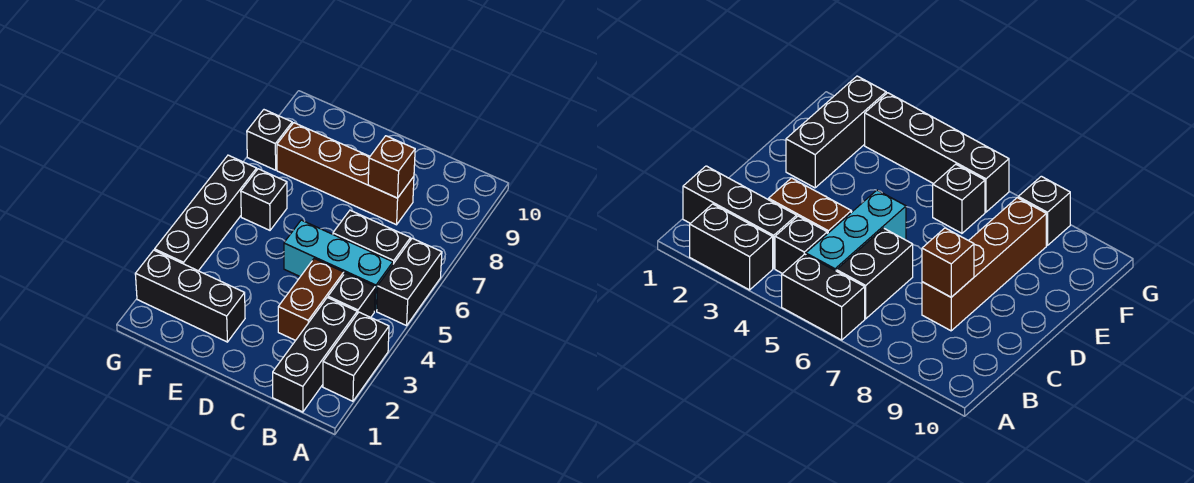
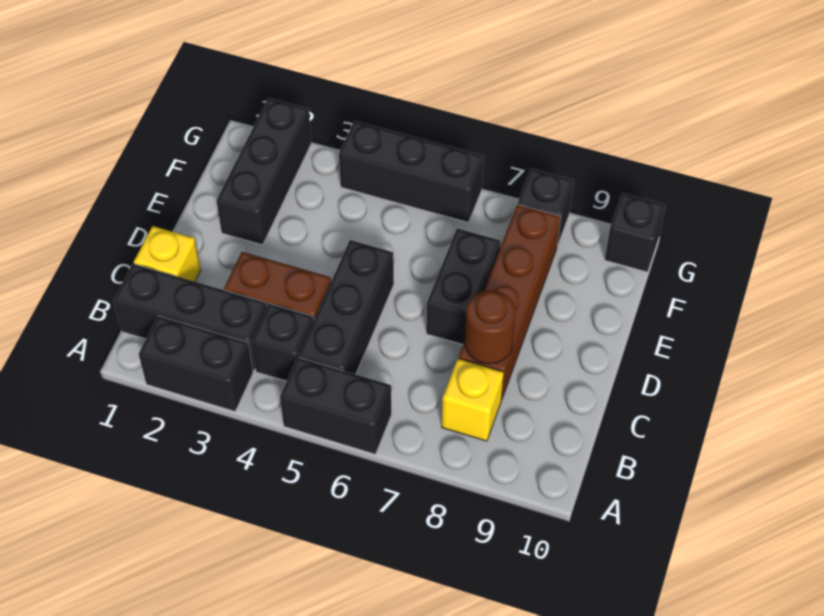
cyan 1x3 brick [284,220,393,311] -> black 1x3 brick [299,240,394,374]
black 1x2 brick [333,210,410,264] -> black 1x2 brick moved to [426,228,501,345]
none -> yellow 1x1 brick [442,359,504,441]
none -> yellow 1x1 brick [134,226,201,282]
brown 1x1 brick [368,136,415,198] -> brown 1x1 round brick [465,290,516,364]
black 1x1 brick [241,169,287,230] -> black 1x1 brick moved to [605,193,666,272]
black 1x4 brick [155,155,257,271] -> black 1x3 brick [339,121,484,222]

